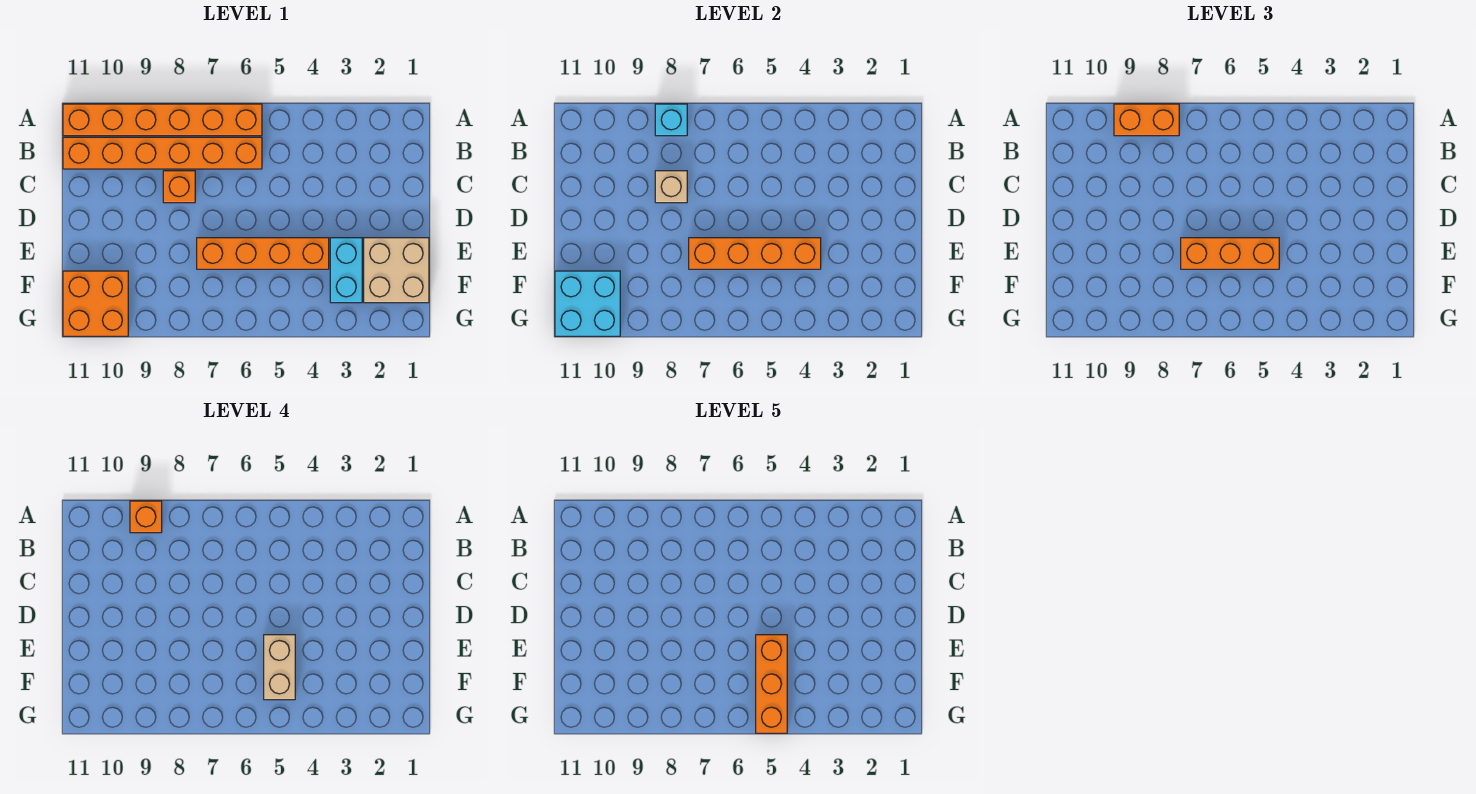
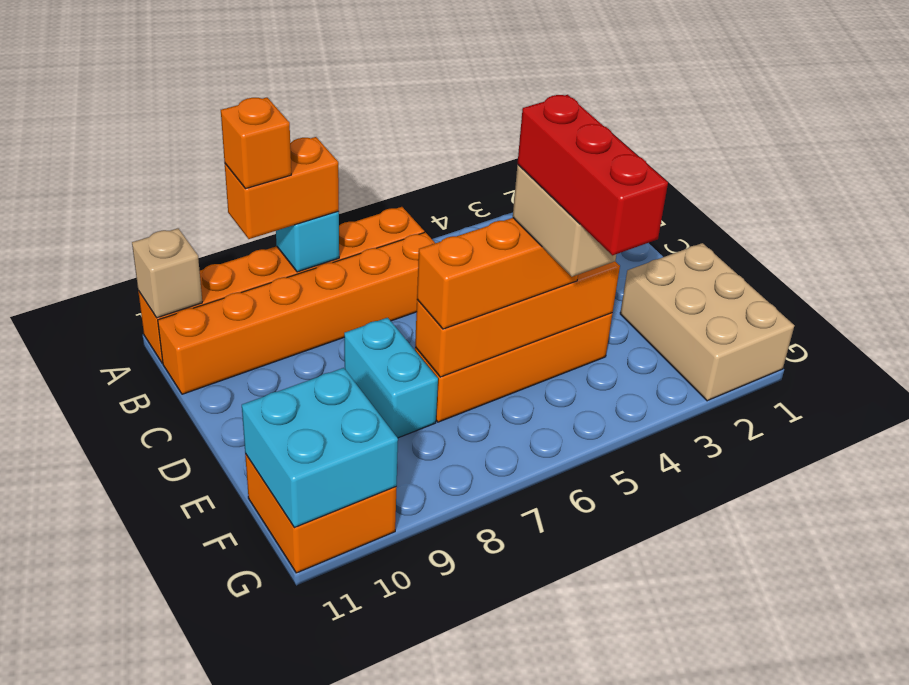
orange 1x1 brick [163,171,195,203] -> none
tan 1x1 brick [655,171,687,203] -> tan 1x1 brick moved to [132,228,202,318]
tan 2x2 brick [364,238,429,303] -> tan 2x3 brick [620,243,794,401]
cyan 1x2 brick [330,238,362,303] -> cyan 1x2 brick moved to [344,318,438,438]
orange 1x3 brick [756,635,787,733] -> red 1x3 brick [518,95,668,255]

